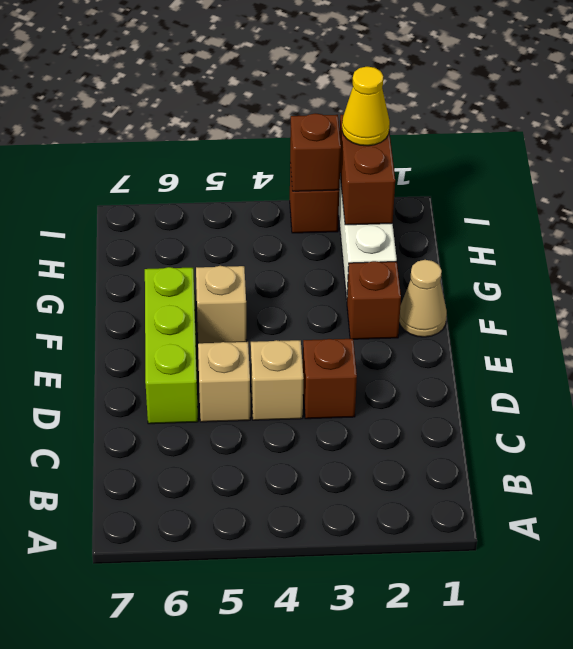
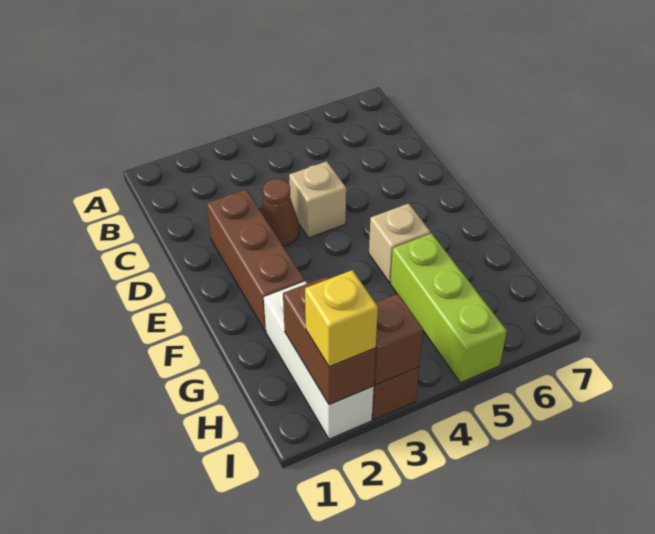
brown 1x1 brick [303,339,357,419] -> brown 1x1 cone [261,179,299,247]
tan 1x1 brick [198,342,250,422] -> none
lime 1x3 brick [145,267,198,424] -> lime 1x3 brick moved to [390,233,507,383]
tan 1x1 cone [399,260,447,337] -> none
brown 1x1 brick [347,261,401,339] -> brown 1x3 brick [207,189,305,331]
yellow 1x1 cone [342,67,390,146] -> yellow 1x1 brick [305,270,378,367]

